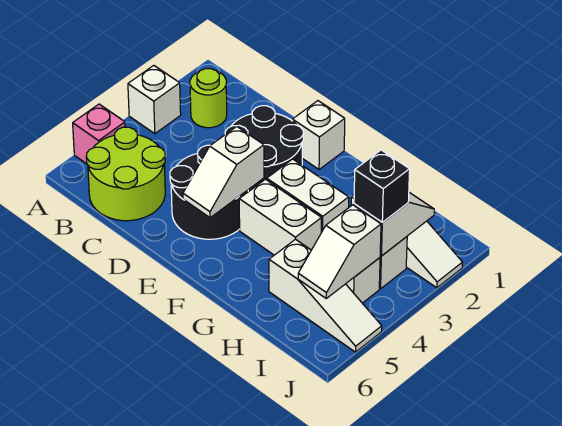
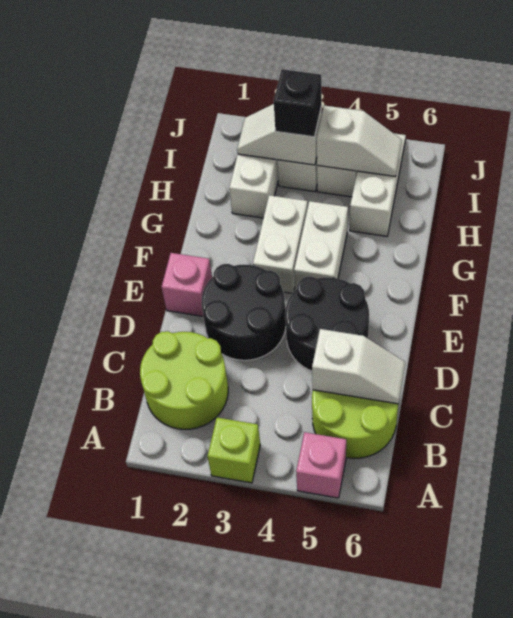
white 1x1 brick [128,65,181,134] -> lime 1x1 brick [208,418,260,483]
lime 1x1 round brick [190,69,227,128] -> lime 2x2 round brick [140,331,228,429]
white 1x1 brick [293,101,345,169] -> pink 1x1 brick [162,253,212,316]
white 1x2 slope [183,126,264,218] -> white 1x2 slope moved to [312,329,405,404]

